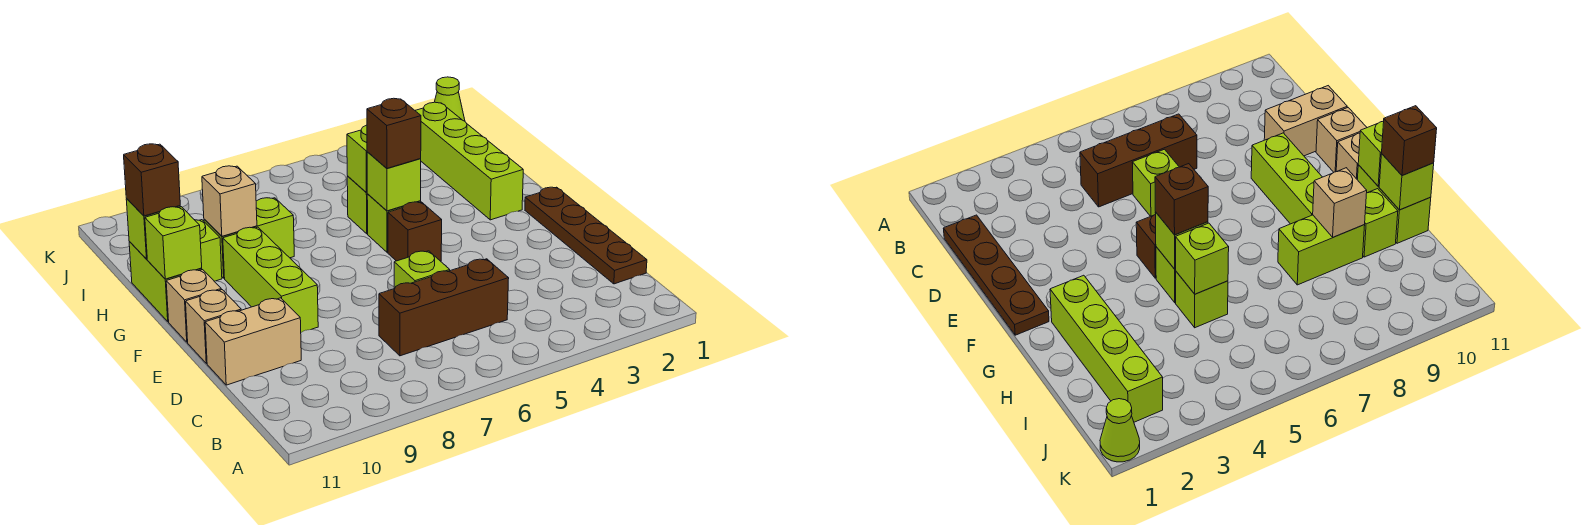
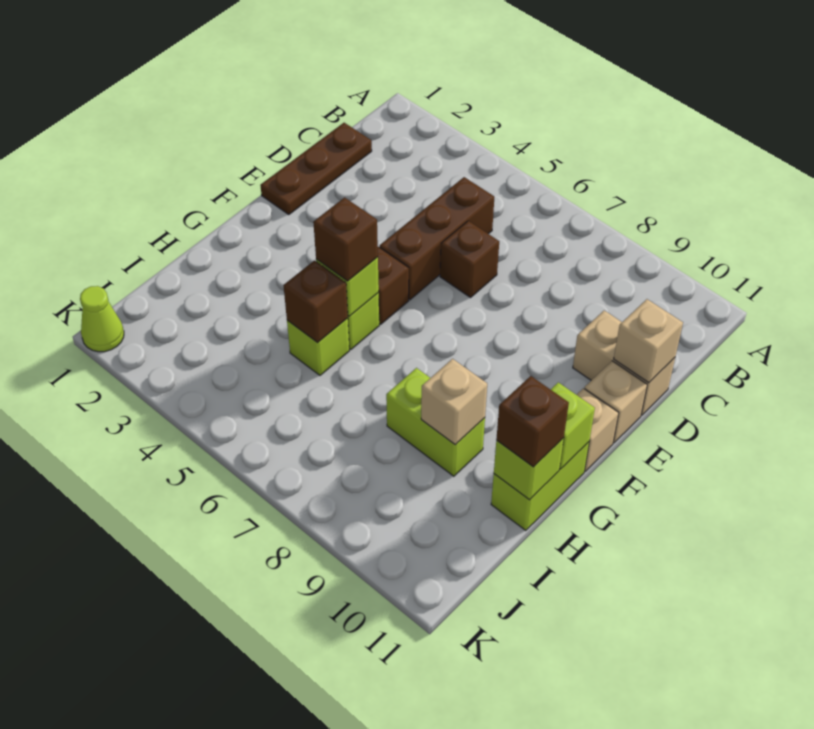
brown 1x4 plate [525,187,647,284] -> brown 1x3 plate [260,123,372,215]
brown 1x3 brick [379,259,509,356] -> brown 1x3 brick turned to [380,177,494,300]
lime 1x1 brick [394,251,450,289] -> brown 1x1 brick [440,221,499,298]
none -> tan 1x1 brick [614,299,683,383]
lime 1x3 brick [223,227,318,332] -> none
lime 1x4 brick [415,102,523,220] -> none
lime 1x1 brick [347,125,367,193] -> brown 1x1 brick [283,261,348,343]
lime 1x1 brick [195,220,222,281] -> none

